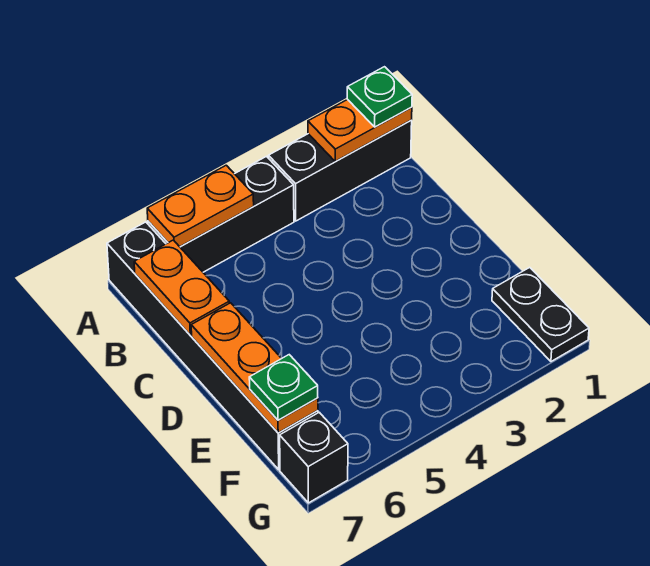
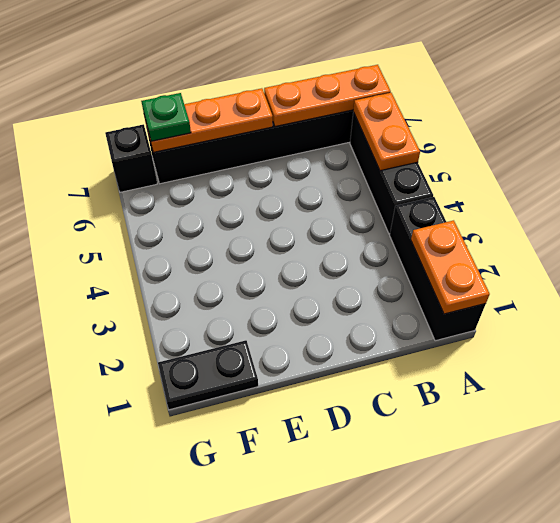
green 1x1 plate [347,67,412,127] -> none
orange 1x2 plate [134,240,229,335] -> orange 1x3 plate [264,65,391,127]

